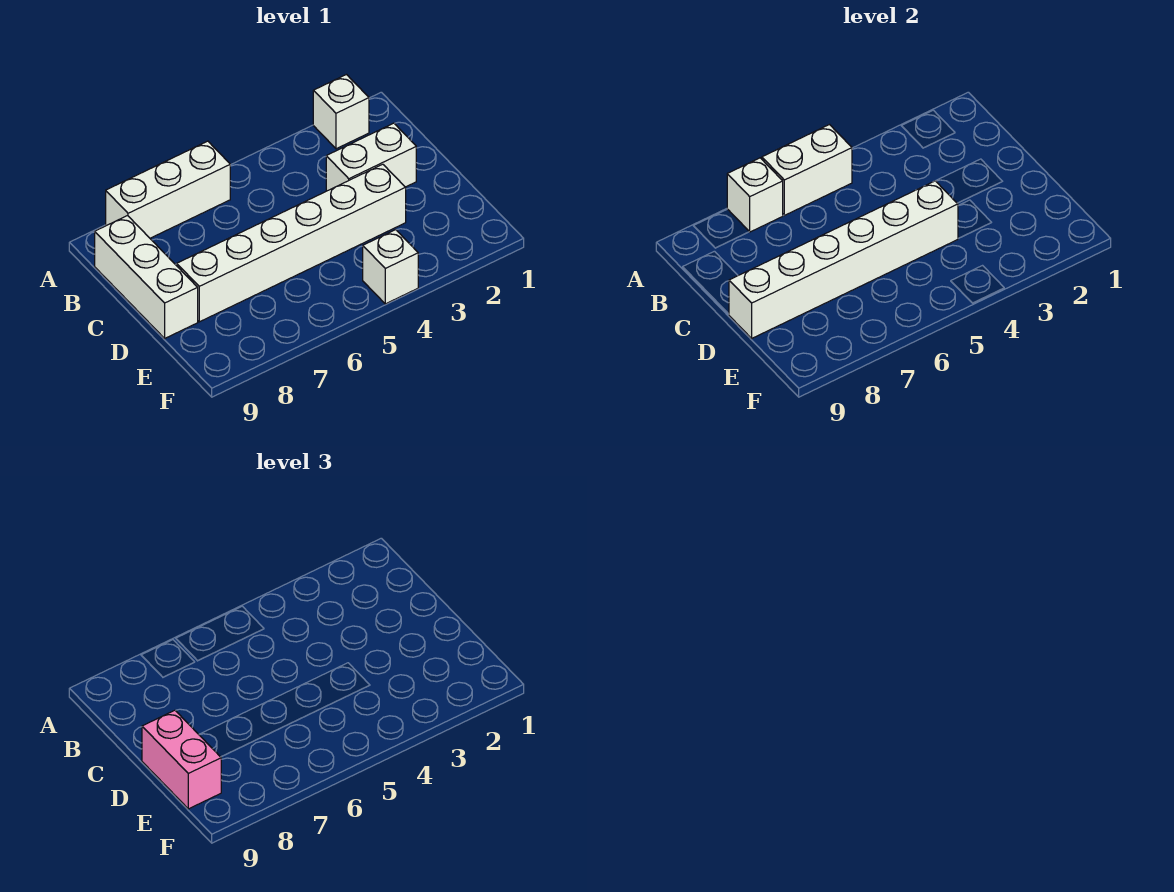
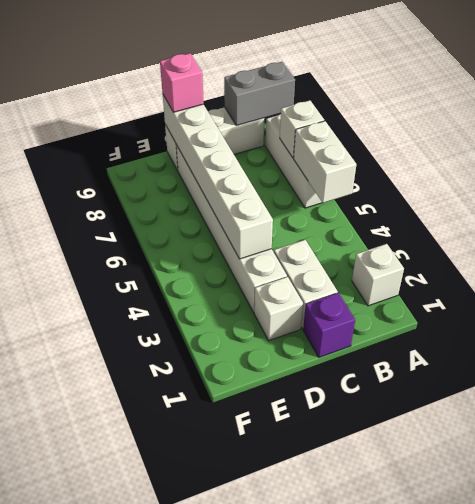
none -> grey 1x2 brick [224,62,295,126]
none -> purple 1x1 brick [303,293,355,357]
pink 1x2 brick [142,710,221,809] -> pink 1x1 brick [160,53,204,112]
white 1x1 brick [363,230,418,304] -> white 1x1 brick moved to [254,277,303,341]

